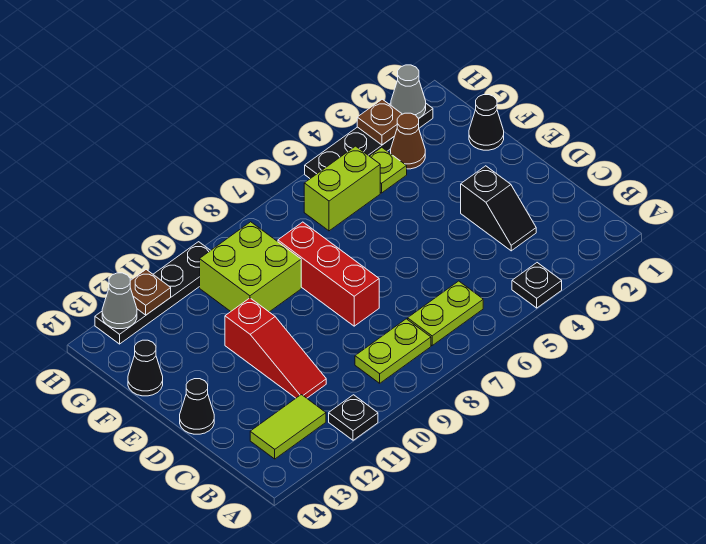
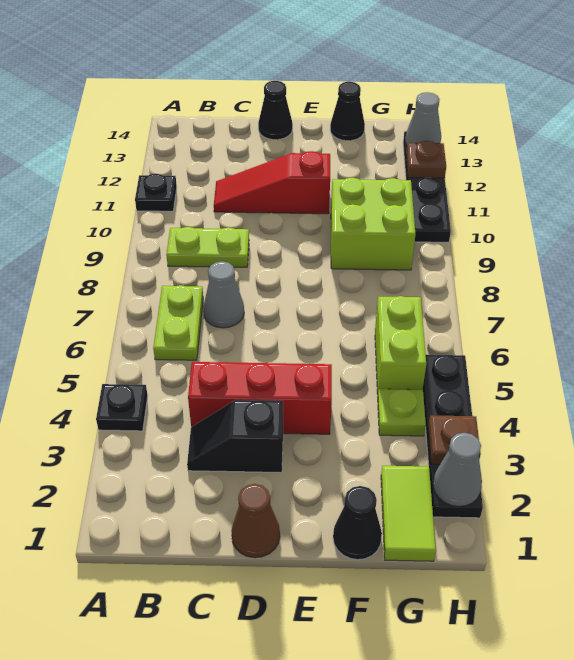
lime 1x2 plate [355,319,431,383] -> lime 1x2 plate turned to [166,227,249,267]
lime 1x2 tile [250,395,326,459] -> lime 1x2 tile moved to [381,466,436,561]
none -> grey 1x1 cone [203,261,244,328]
red 1x3 brick [278,222,379,326] -> red 1x3 brick moved to [188,362,332,434]
brown 1x1 cone [391,113,425,169] -> brown 1x1 cone moved to [231,484,280,558]

